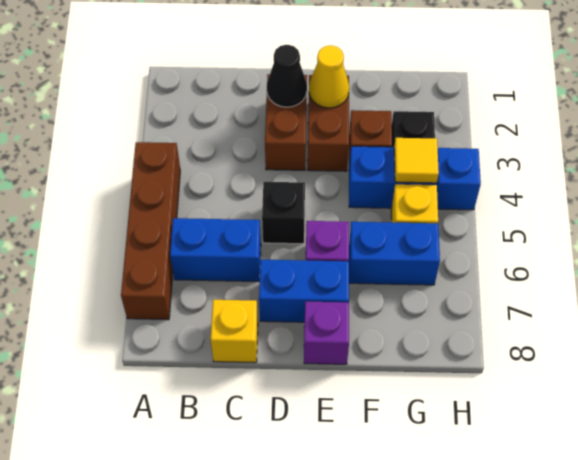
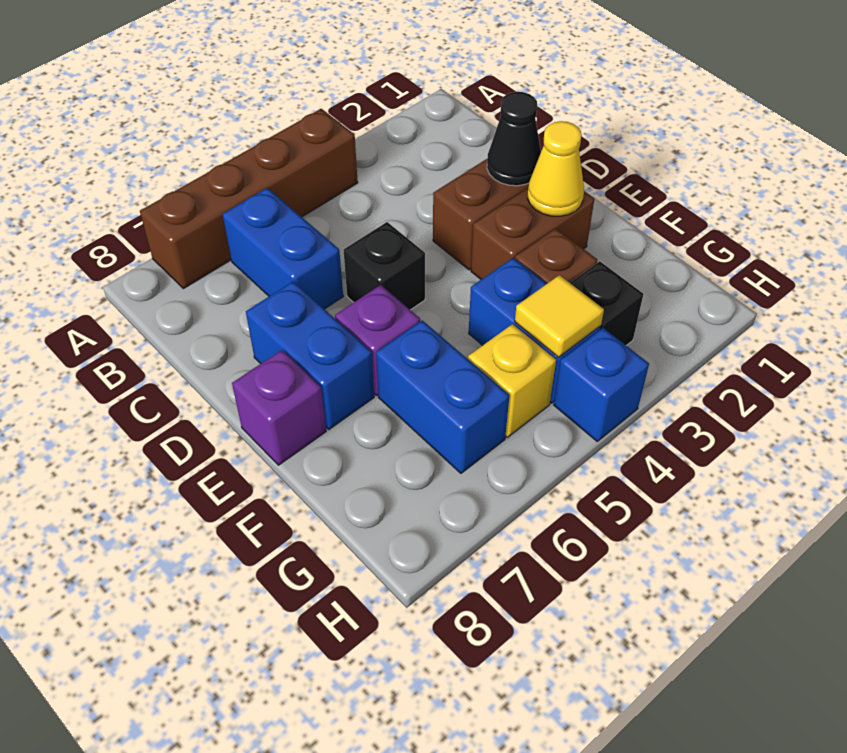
yellow 1x1 brick [211,300,258,363] -> none

